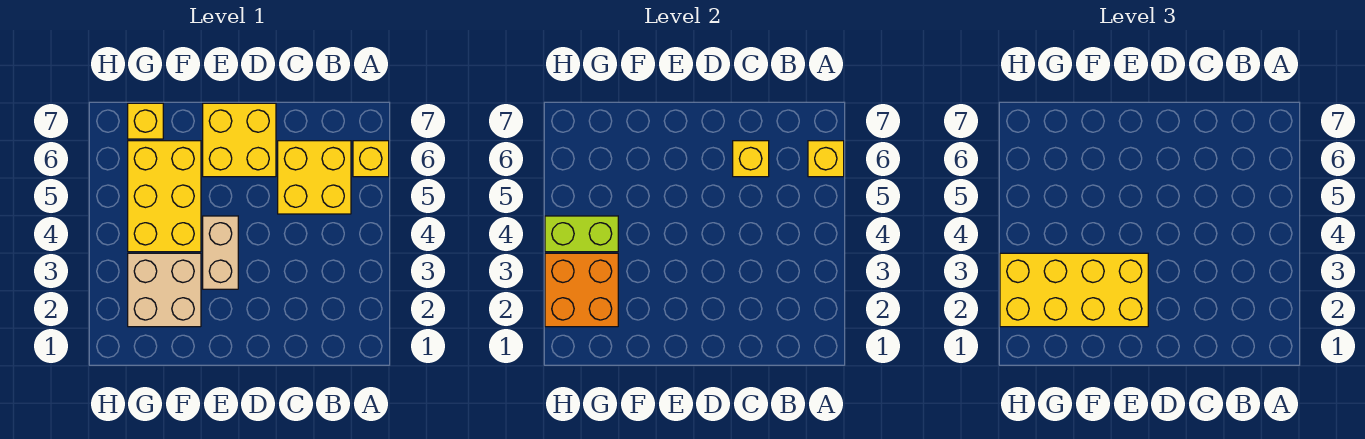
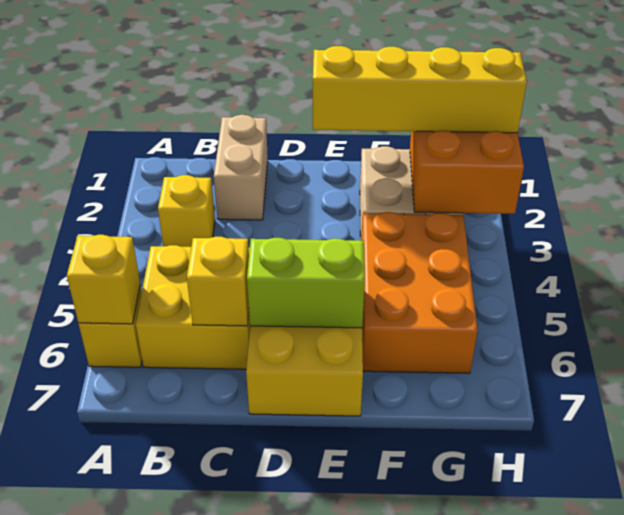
yellow 2x4 brick [1000,253,1148,327] -> yellow 1x4 brick [313,46,527,133]
tan 1x2 brick [203,216,238,289] -> tan 1x2 brick moved to [214,115,268,220]
yellow 2x3 brick [128,141,201,252] -> orange 2x3 brick [362,212,478,373]
lime 1x2 brick [545,216,618,252] -> lime 1x2 brick moved to [247,238,365,328]
yellow 1x1 brick [128,103,163,139] -> yellow 1x1 brick moved to [158,175,215,247]

